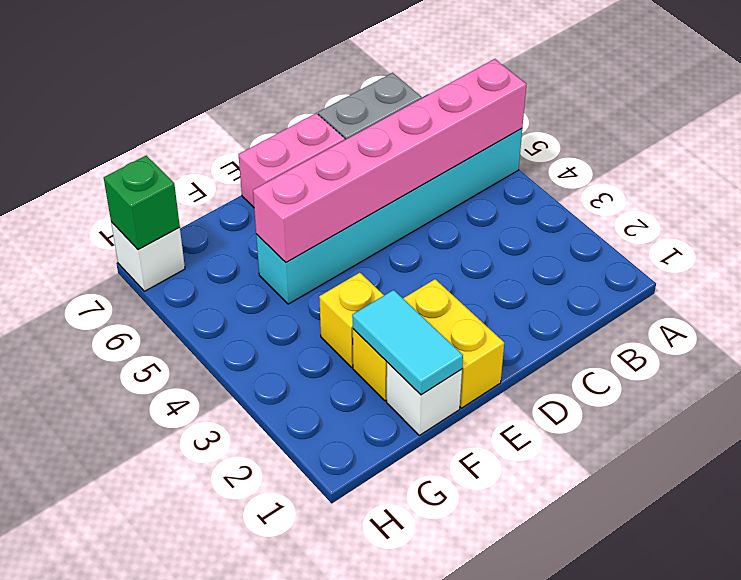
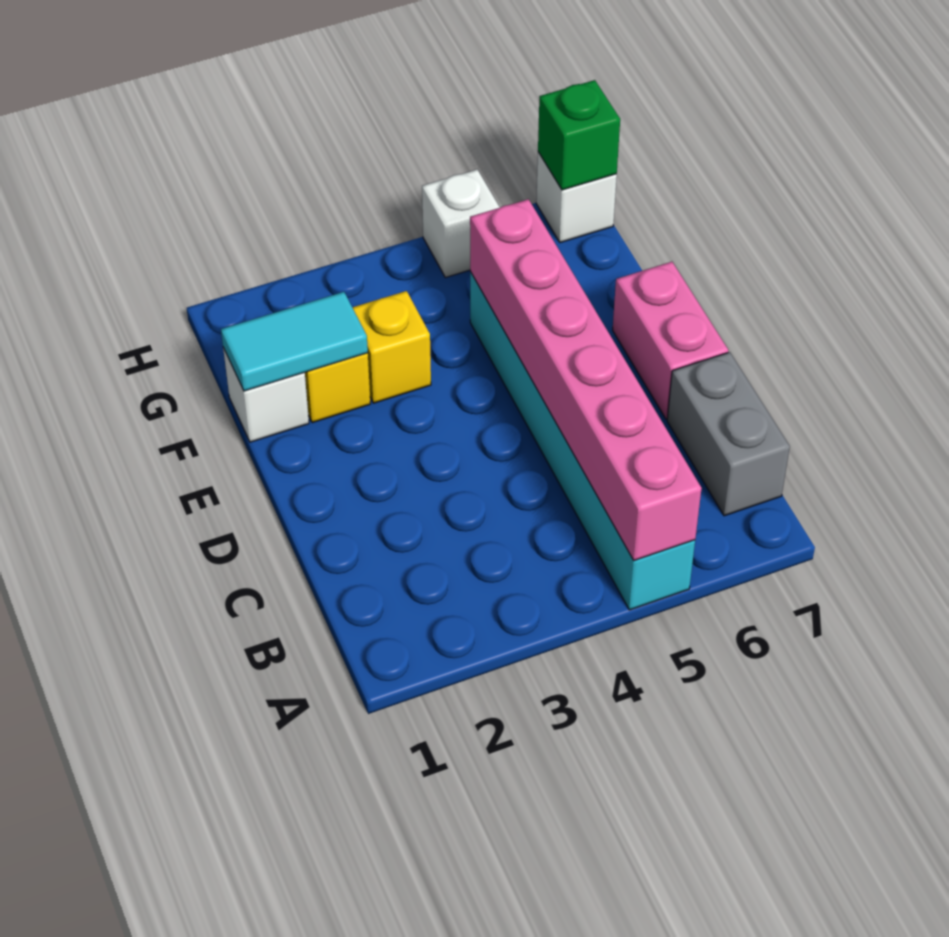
yellow 1x2 brick [403,279,504,408] -> none
none -> white 1x1 brick [422,170,500,278]

